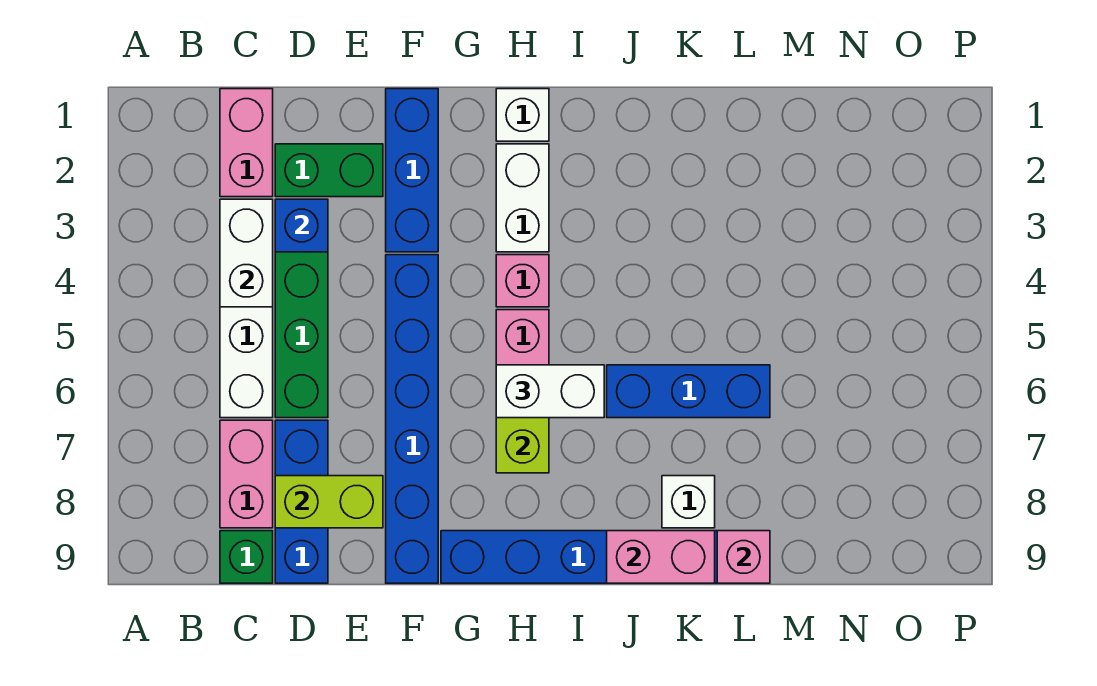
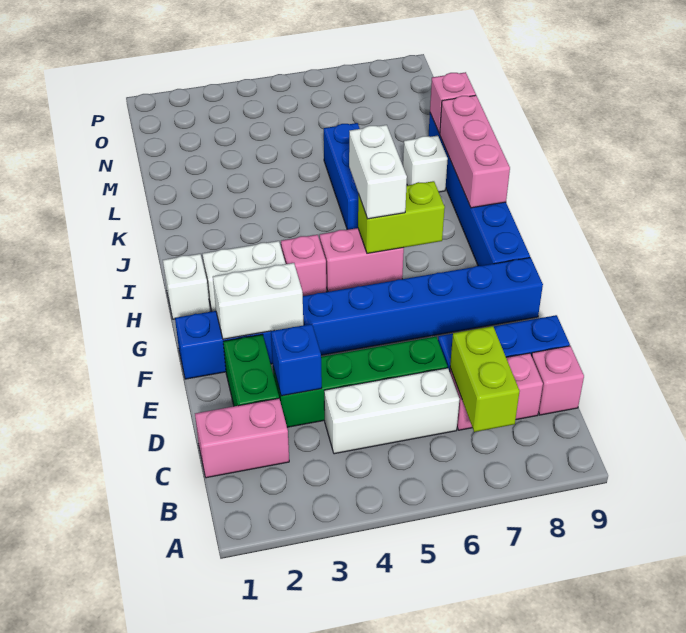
white 1x2 brick [220,199,273,307] -> white 1x2 brick moved to [213,263,303,339]
green 1x1 brick [220,531,273,583] -> pink 1x1 brick [532,346,584,415]
lime 1x2 brick [275,476,383,528] -> lime 1x2 brick moved to [450,326,520,432]
pink 1x2 brick [607,531,715,583] -> pink 1x3 brick [439,95,510,208]

